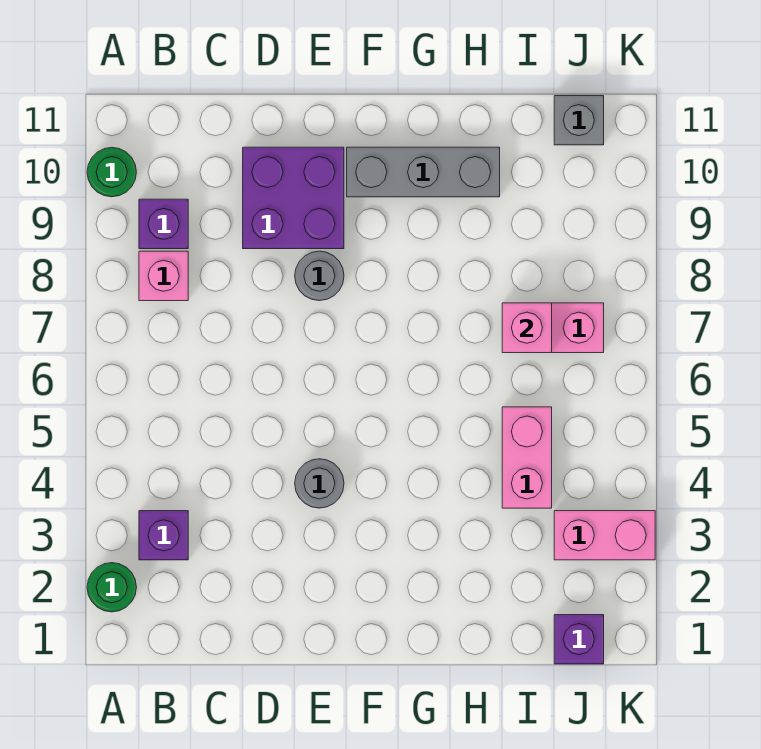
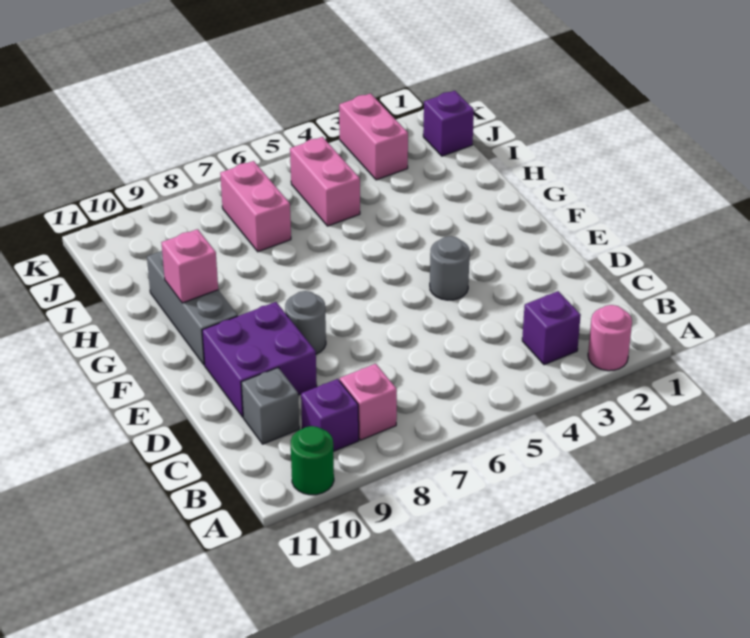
green 1x1 round brick [87,563,137,612] -> pink 1x1 round brick [588,305,632,371]
pink 1x2 brick [502,407,552,508] -> pink 1x2 brick turned to [290,137,360,226]
pink 1x1 brick [502,303,552,353] -> pink 1x1 brick moved to [161,229,218,303]
grey 1x1 brick [554,96,604,145] -> grey 1x1 brick moved to [241,368,299,444]

